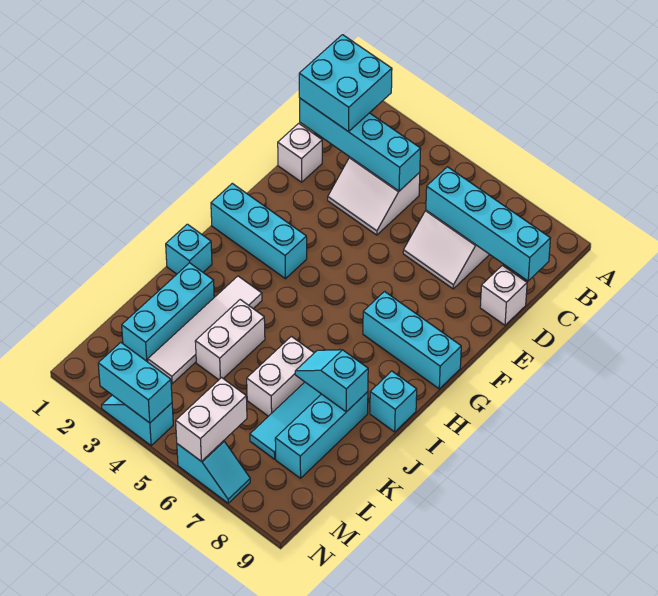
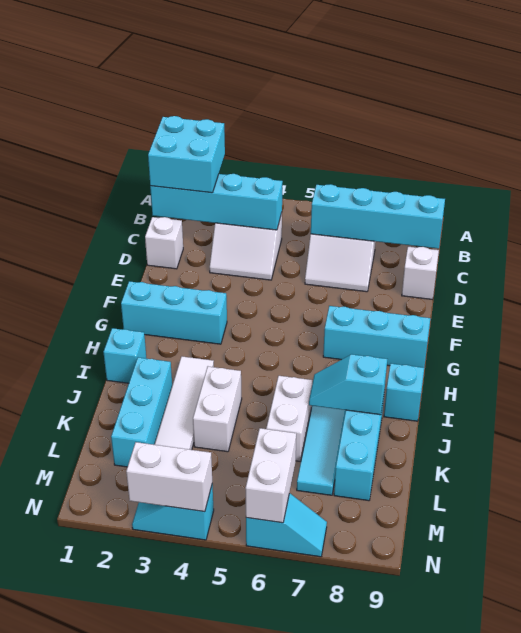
cyan 1x2 brick [98,342,172,423] -> white 1x2 brick [126,442,212,512]

